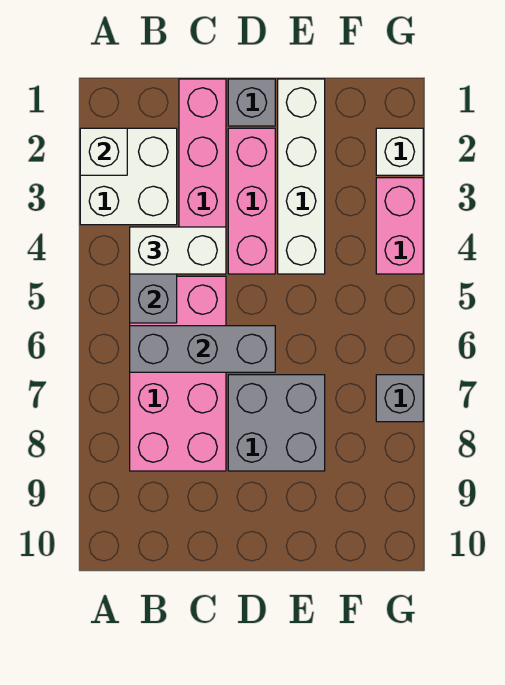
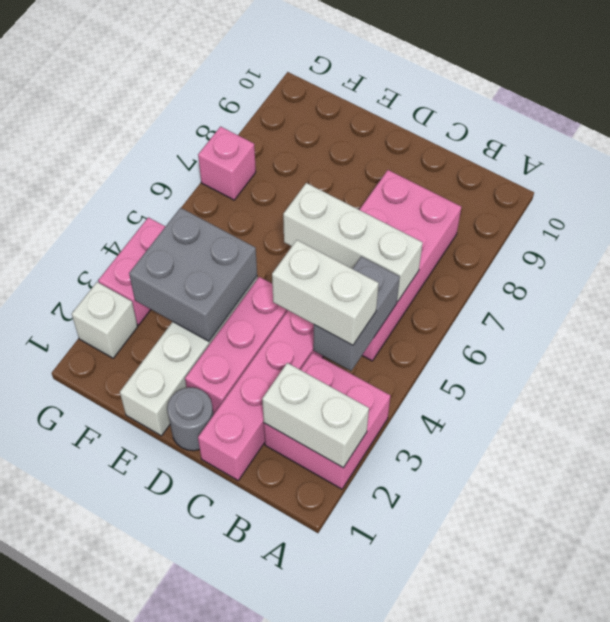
white 2x2 brick [80,128,177,225] -> pink 2x2 brick [264,353,391,489]
white 1x1 brick [80,128,127,175] -> white 1x2 brick [262,363,369,468]
grey 1x3 brick [130,326,275,372] -> white 1x3 brick [283,183,423,302]
grey 1x1 brick [228,79,275,126] -> grey 1x1 round brick [167,387,213,451]
grey 2x2 brick [228,375,325,471] -> grey 2x2 brick moved to [129,208,257,341]
grey 1x1 brick [376,375,423,422] -> pink 1x1 brick [198,127,256,200]

